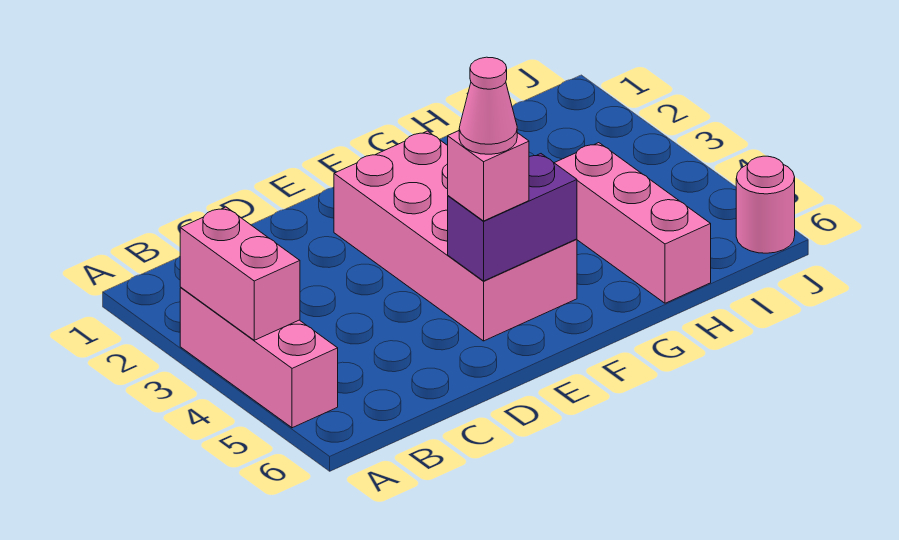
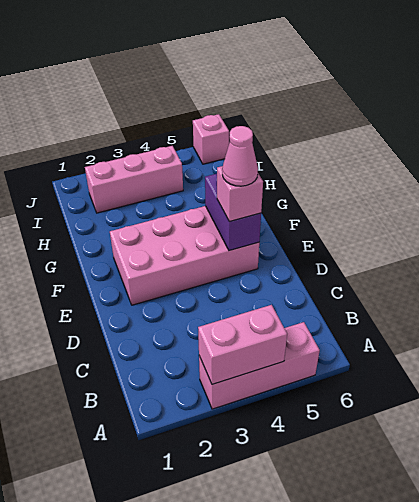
pink 1x3 brick [555,143,711,303] -> pink 1x3 brick moved to [85,146,183,213]
pink 1x1 round brick [736,156,795,253] -> pink 1x1 brick [193,114,229,164]

